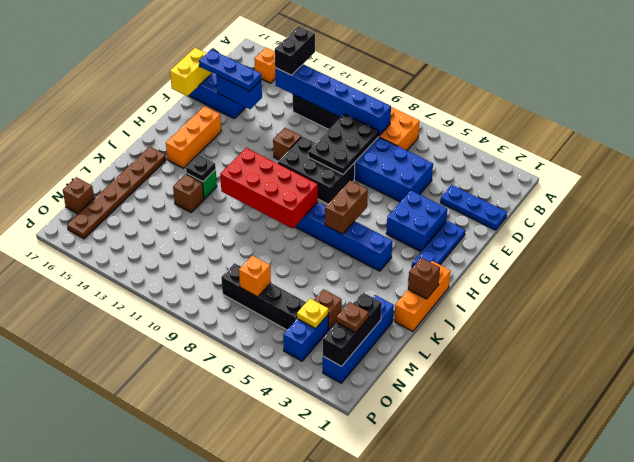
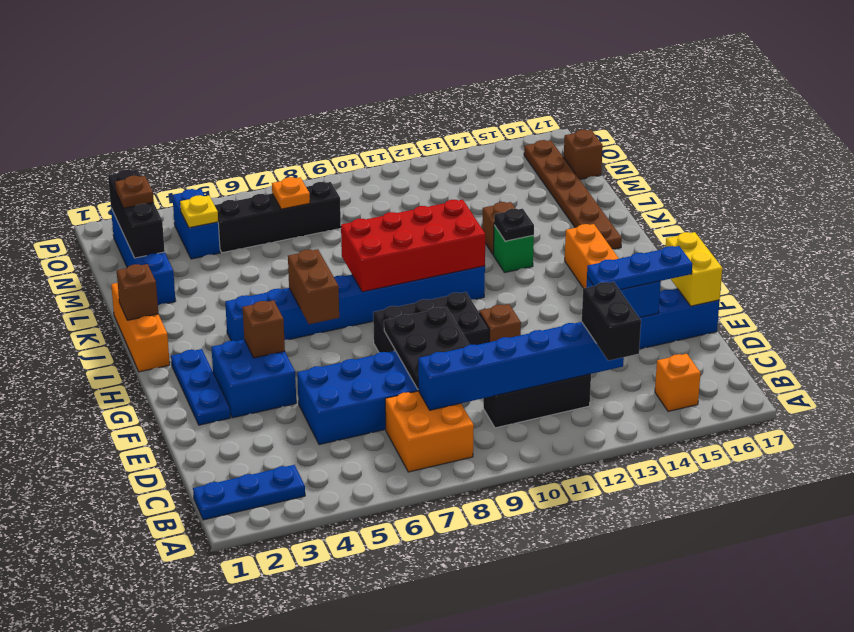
blue 1x3 plate [440,185,507,230] -> blue 1x3 plate moved to [193,465,305,520]
brown 1x1 brick [314,289,342,330] -> brown 1x1 brick moved to [243,300,285,358]
orange 1x1 brick [239,255,271,297] -> orange 1x1 plate [272,177,310,209]

